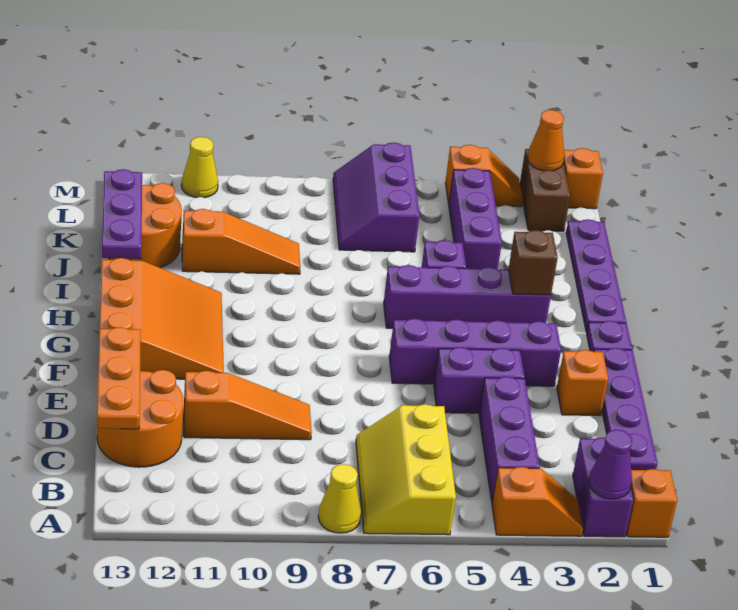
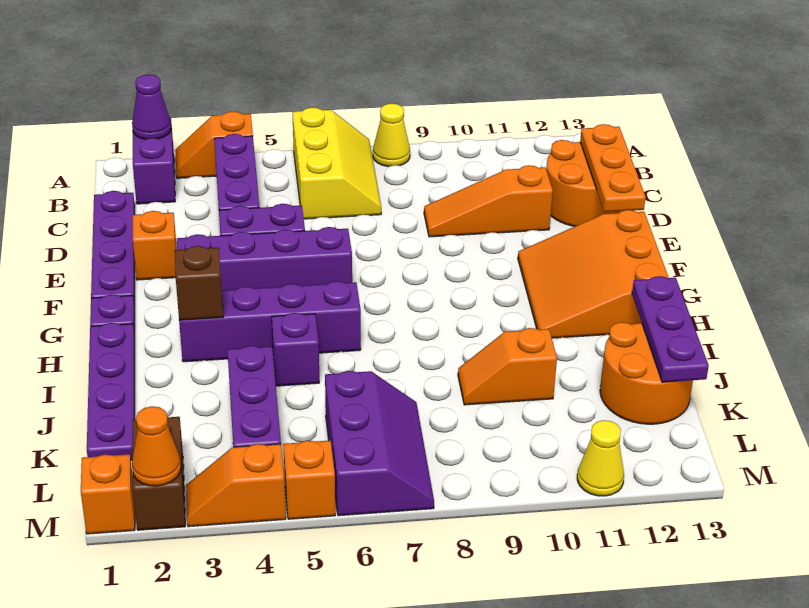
orange 1x1 brick [626,469,677,537] -> orange 1x1 brick moved to [283,441,335,519]
orange 1x3 slope [182,209,300,274] -> orange 1x2 slope [458,328,557,405]

